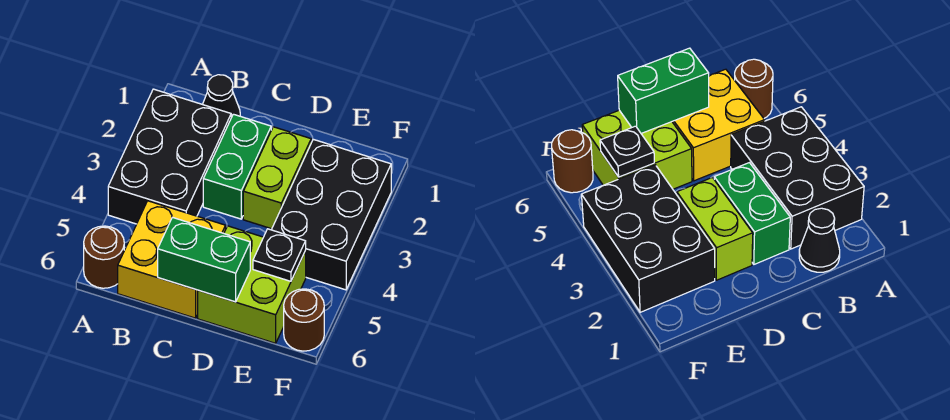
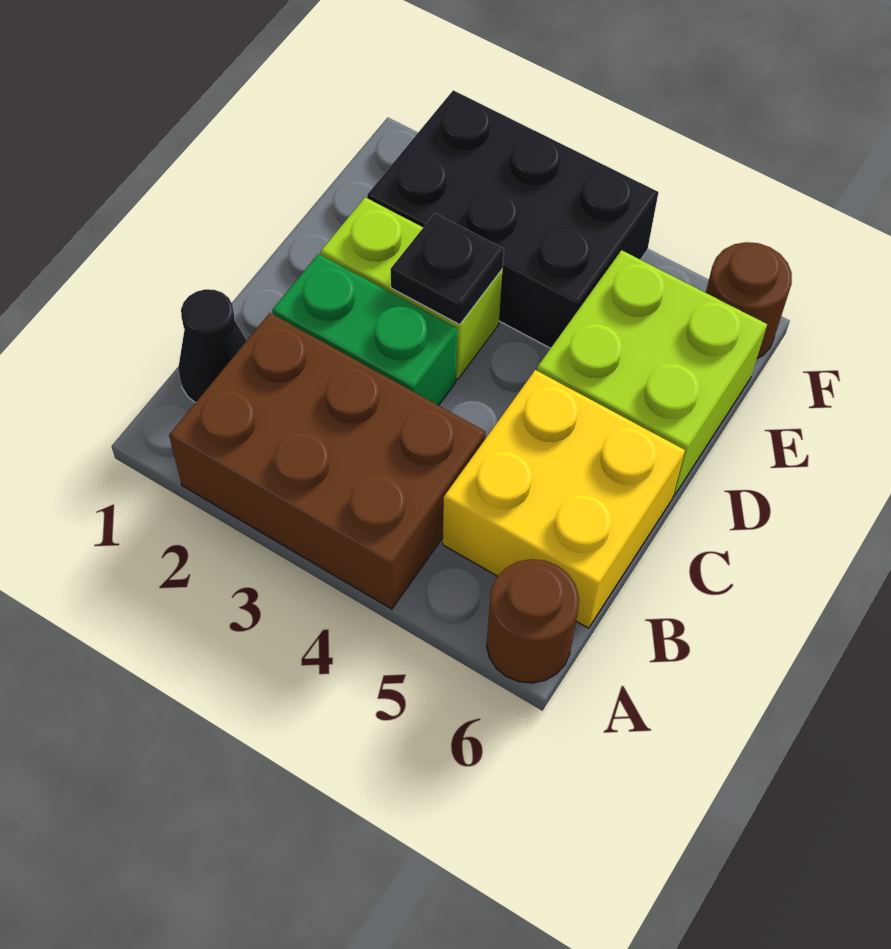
black 2x3 brick [108,89,231,224] -> brown 2x3 brick [169,313,486,609]
green 1x2 brick [158,217,250,302] -> none
black 1x1 plate [253,229,306,281] -> black 1x1 plate moved to [391,213,504,325]

